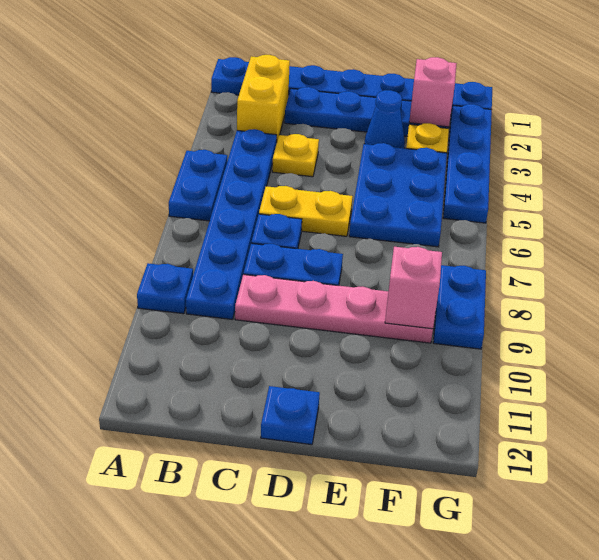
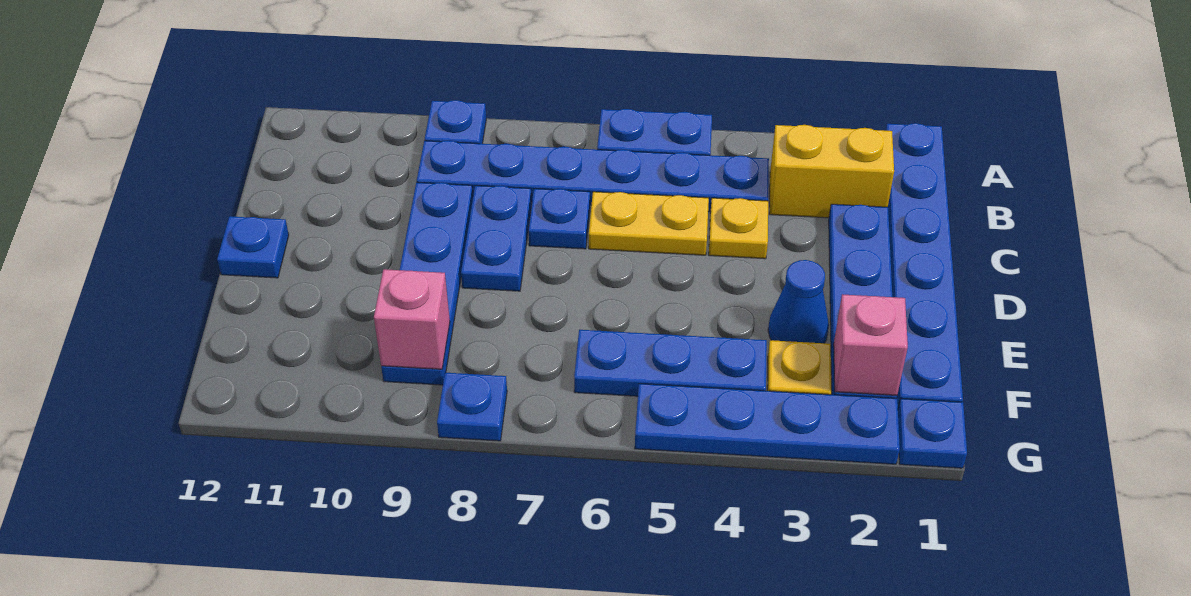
yellow 1x2 plate [259,186,353,236] -> yellow 1x2 plate turned to [589,192,709,255]
pink 1x4 plate [235,274,433,343] -> blue 1x4 plate [381,182,473,385]
blue 2x3 plate [349,143,447,247] -> blue 1x3 plate [574,330,767,396]
blue 1x2 plate [433,265,486,349] -> blue 1x1 plate [437,373,507,441]

